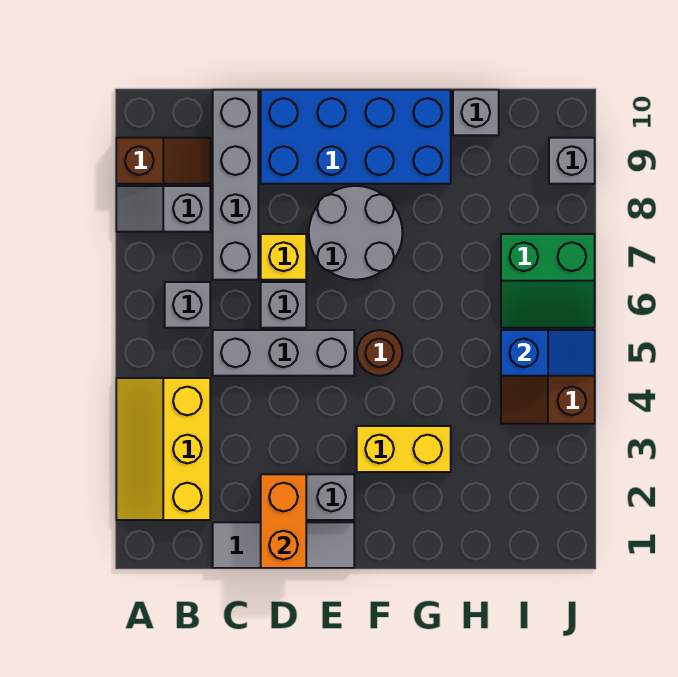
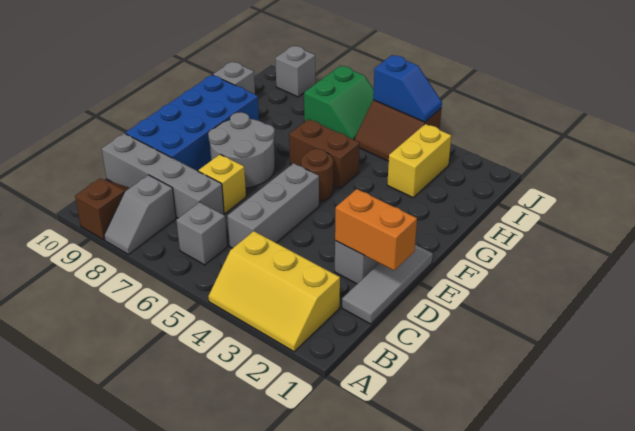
grey 1x1 brick [261,282,306,328] -> none
yellow 1x2 brick [357,426,451,472] -> yellow 1x2 brick moved to [387,124,451,197]
none -> brown 1x2 brick [289,119,360,188]
blue 1x2 slope [501,330,595,376] -> blue 1x2 slope turned to [373,55,442,122]

